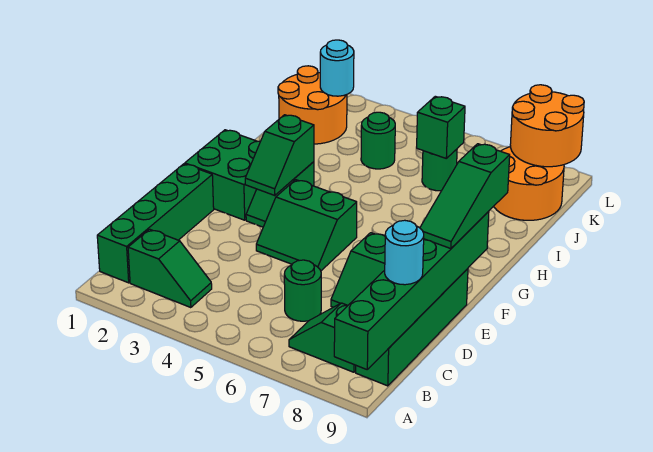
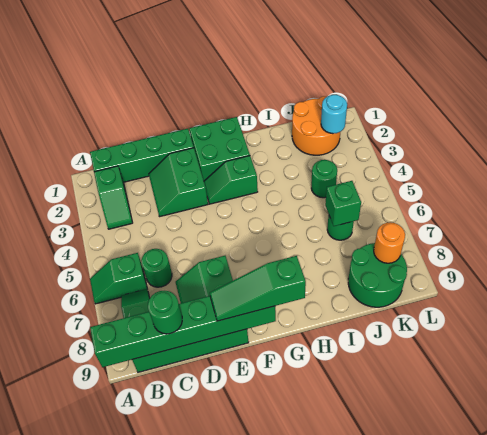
cyan 1x1 round brick [385,220,424,285] -> green 1x1 round brick [148,291,182,334]
green 2x2 slope [256,180,357,271] -> green 2x2 slope moved to [149,148,208,217]
green 1x2 slope [245,115,314,196] -> green 1x2 slope moved to [90,253,147,304]
orange 2x2 round brick [494,147,564,220] -> green 2x2 round brick [348,243,407,307]
orange 2x2 round brick [510,85,584,167] -> orange 1x1 round brick [374,222,405,263]

